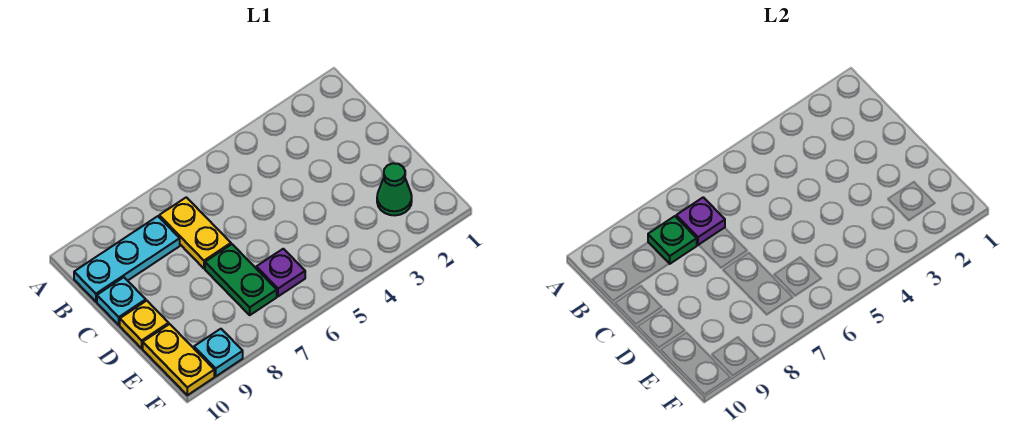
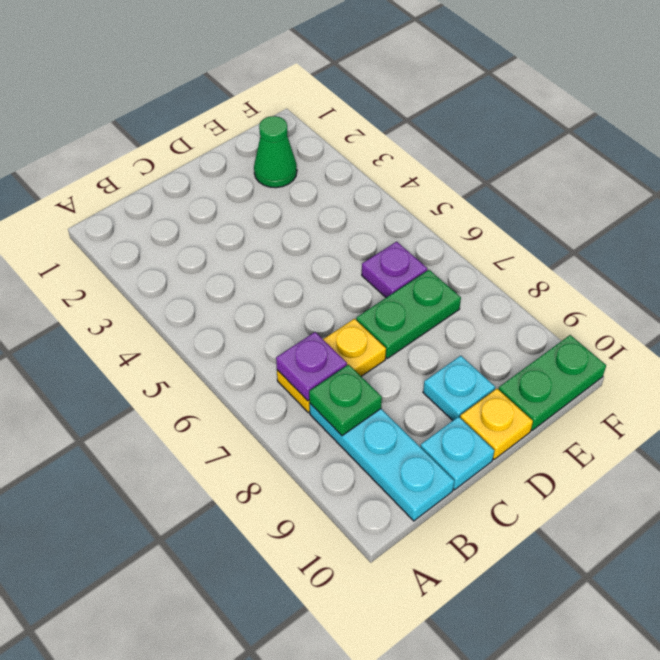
yellow 1x2 plate [143,324,214,395] -> green 1x2 plate [498,335,606,430]
cyan 1x1 plate [194,329,243,376] -> cyan 1x1 plate moved to [423,356,495,421]

